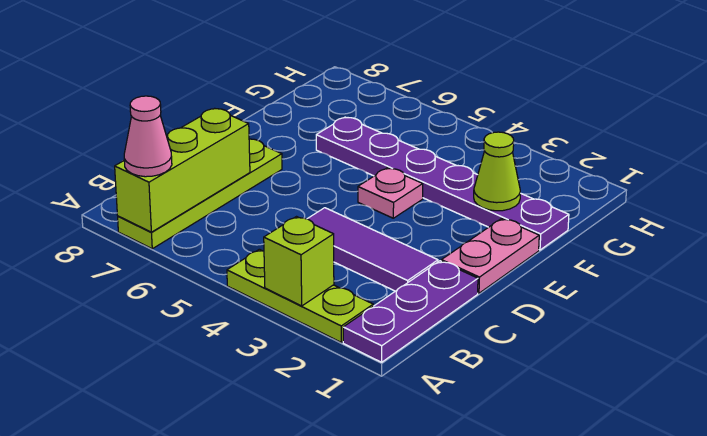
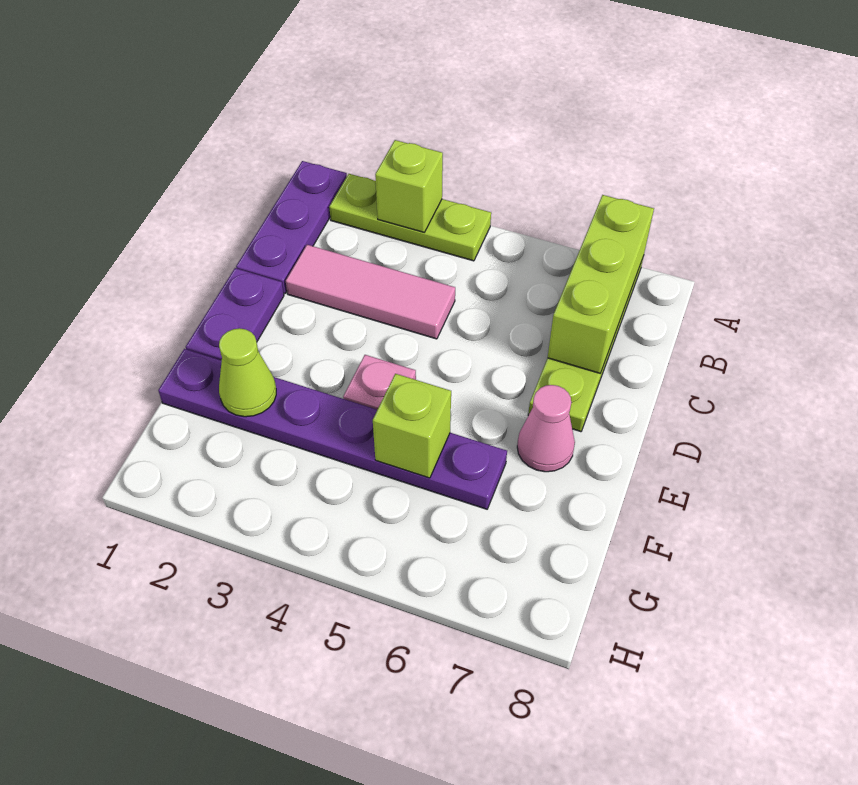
pink 1x1 cone [124,96,172,177] -> pink 1x1 cone moved to [517,385,575,472]
purple 1x3 tile [308,208,438,291] -> pink 1x3 tile [286,245,455,339]
pink 1x2 plate [441,219,539,293] -> purple 1x2 plate [186,268,284,360]
none -> lime 1x1 brick [373,374,451,478]

